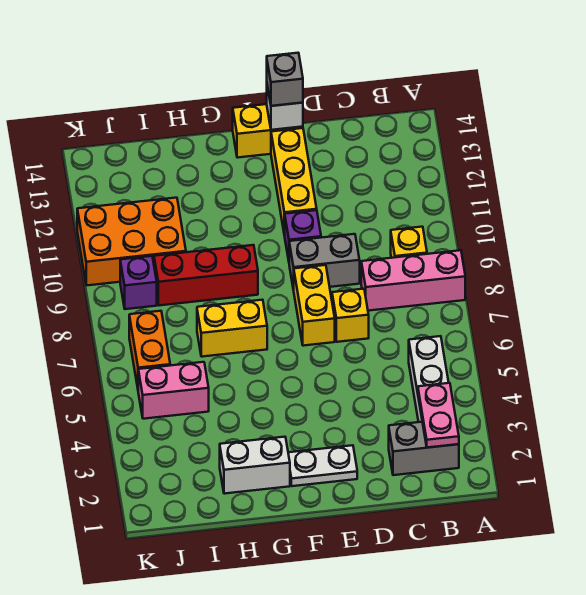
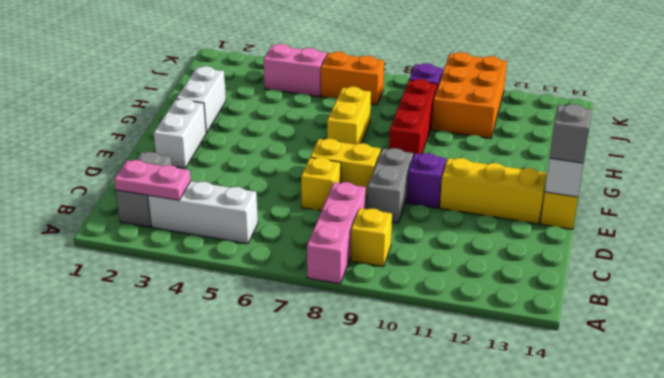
white 1x2 plate [288,445,357,486] -> white 1x2 brick [154,98,206,168]
pink 1x2 brick [138,362,209,419] -> pink 1x2 brick turned to [264,44,327,97]

